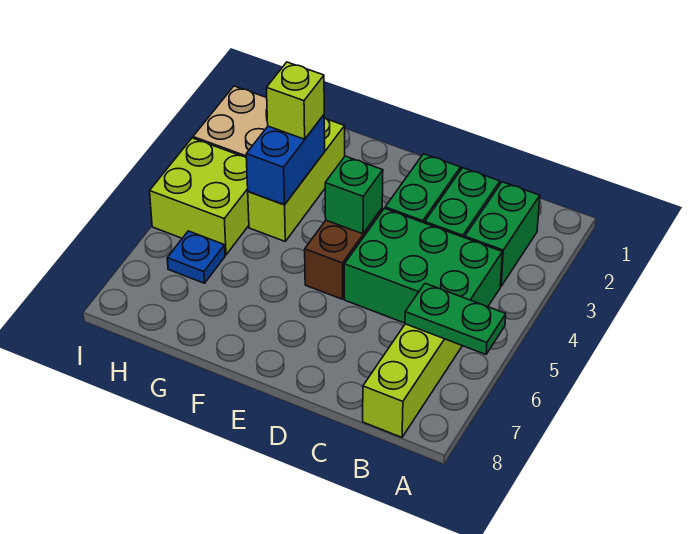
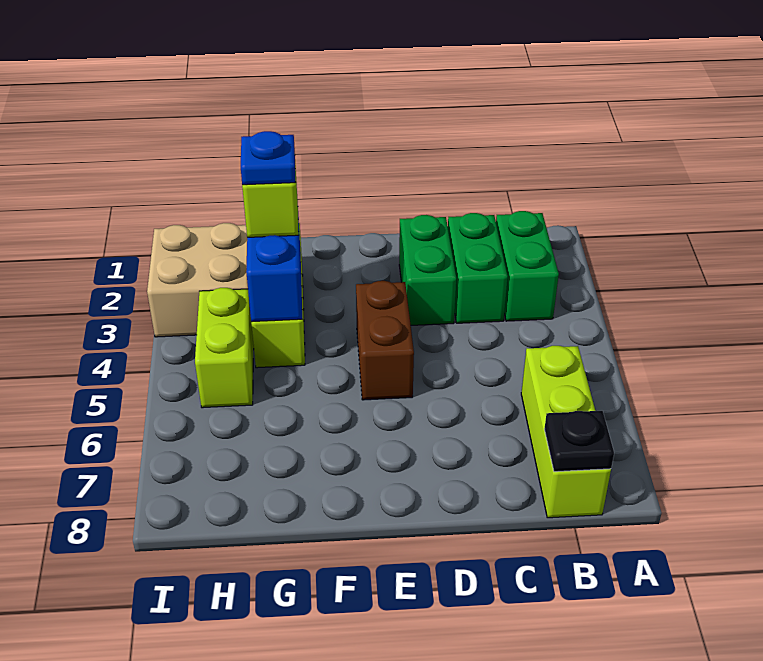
green 1x2 plate [405,283,506,354] -> none
green 2x3 brick [344,208,502,323] -> none
none -> black 1x1 plate [544,411,614,472]
green 1x1 brick [325,156,383,234] -> none
lime 2x2 brick [150,138,249,255] -> lime 1x2 brick [195,288,254,408]
blue 1x1 plate [167,231,225,283] -> blue 1x1 plate moved to [241,131,296,185]

